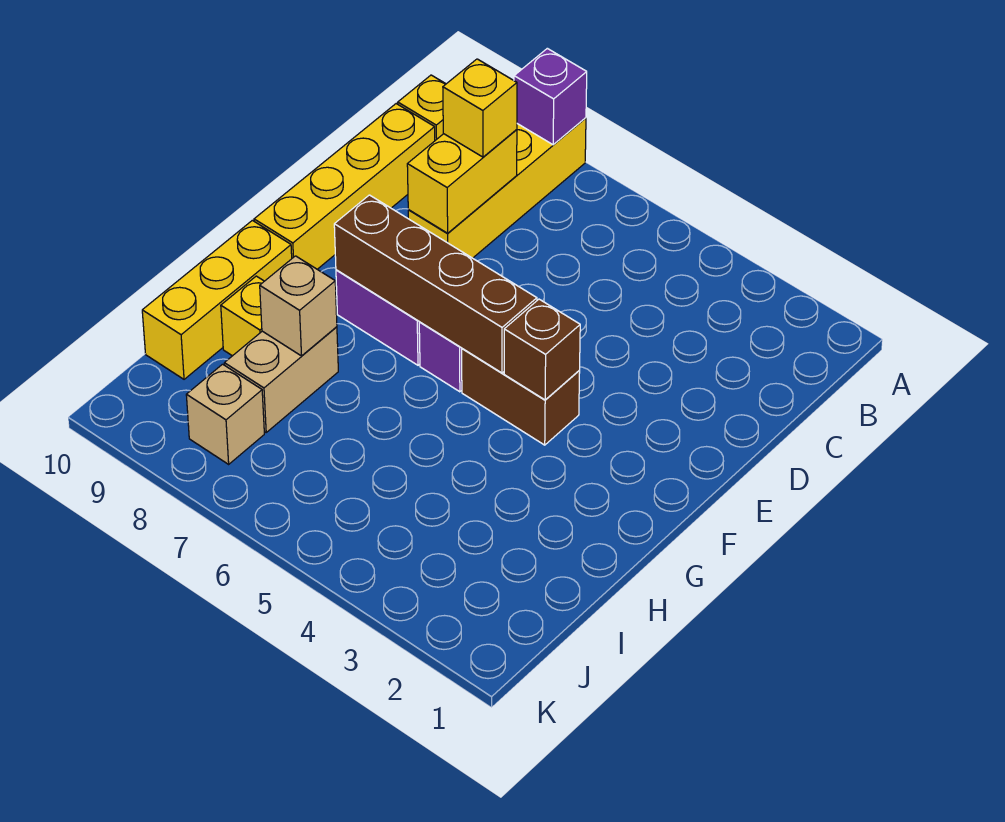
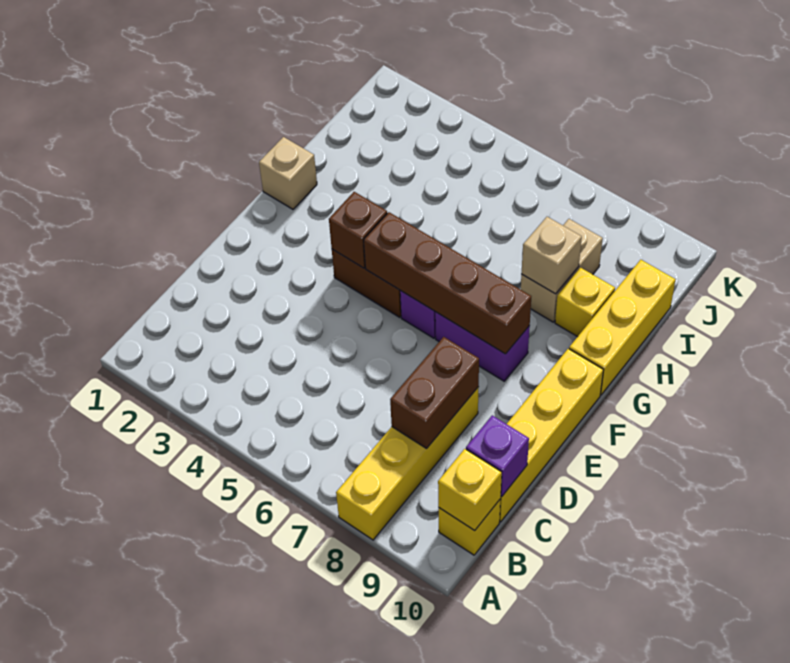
purple 1x1 brick [514,48,587,145] -> purple 1x1 brick moved to [466,415,529,497]
yellow 1x2 brick [407,130,517,233] -> brown 1x2 brick [390,337,479,448]
yellow 1x1 brick [443,59,517,157] -> yellow 1x1 brick moved to [438,449,502,530]
tan 1x1 brick [186,364,264,464] -> tan 1x1 brick moved to [259,137,317,209]

